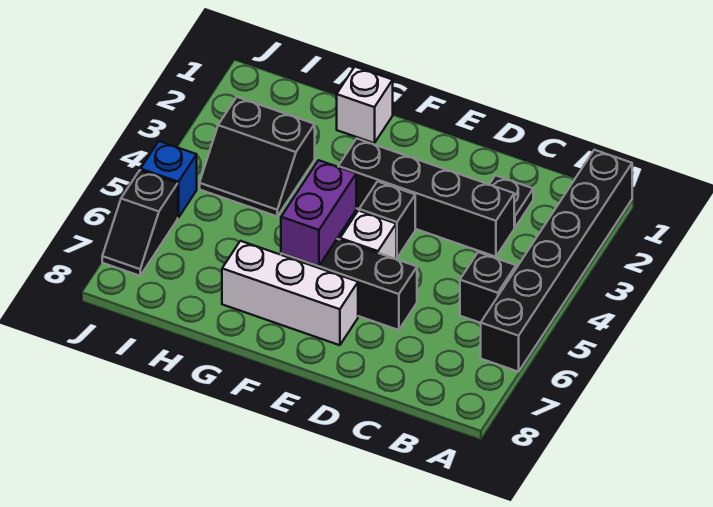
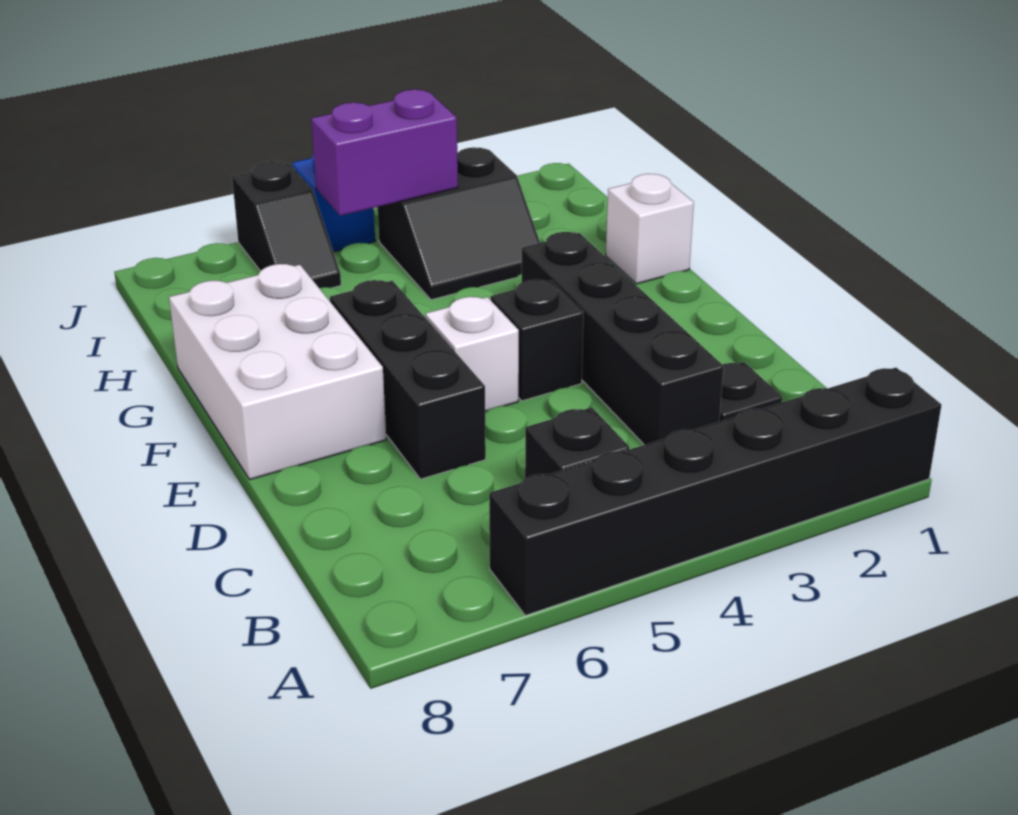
white 1x3 brick [222,241,358,345] -> white 2x3 brick [169,264,386,479]
purple 1x2 brick [281,160,356,266] -> purple 1x2 brick moved to [311,90,458,216]
black 2x2 slope [200,97,315,216] -> black 2x2 slope turned to [378,147,540,300]
black 1x2 slope [102,170,178,276] -> black 1x2 slope turned to [232,161,341,288]

